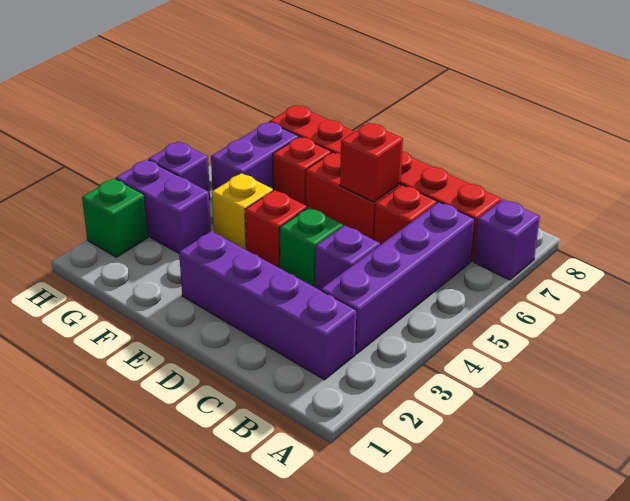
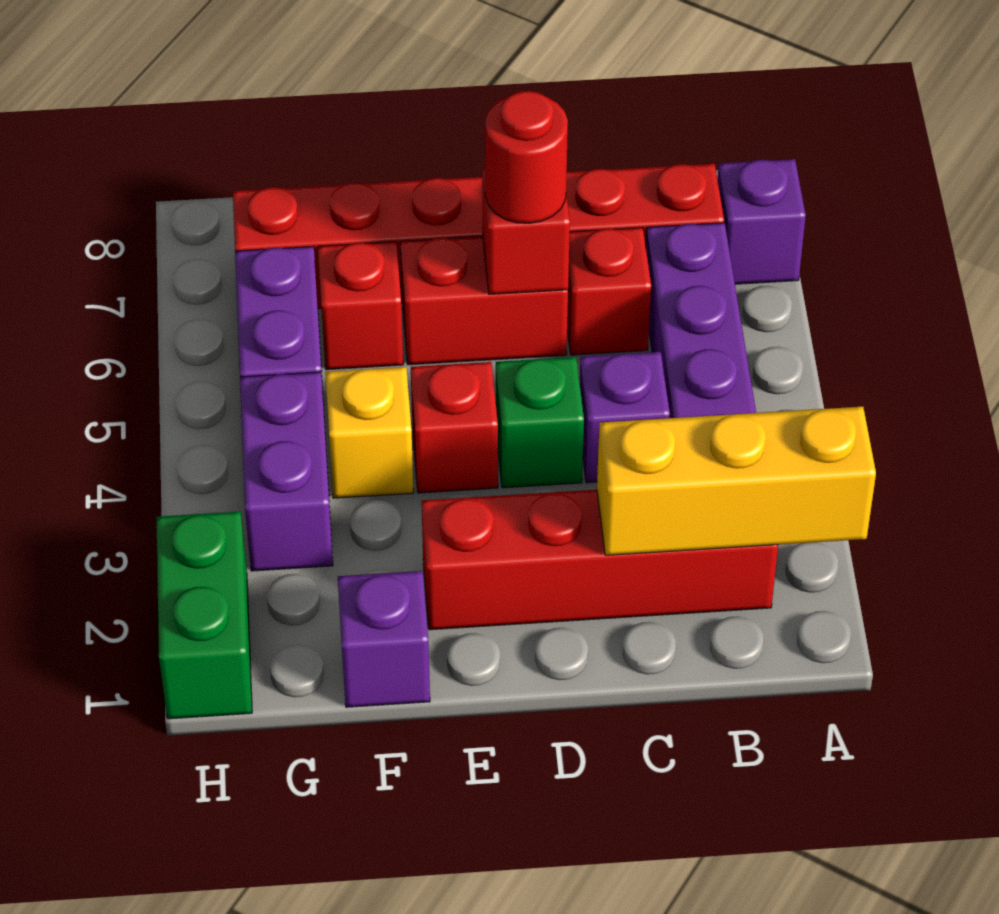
none -> yellow 1x3 brick [597,407,876,555]
purple 1x4 brick [179,231,357,380] -> red 1x4 brick [421,490,778,630]
none -> red 1x1 round brick [485,91,568,223]
purple 1x2 brick [116,160,211,253] -> purple 1x2 brick turned to [240,372,333,571]
green 1x1 brick [82,178,148,257] -> green 1x2 brick [156,512,252,719]
purple 1x1 brick [149,141,210,199] -> purple 1x1 brick moved to [338,571,430,707]

